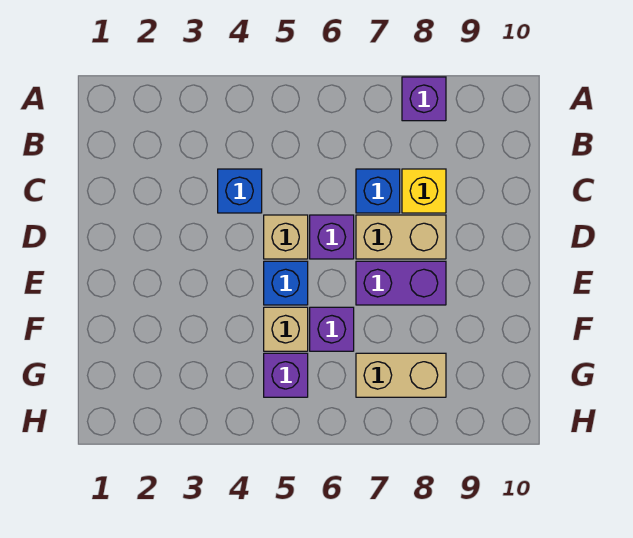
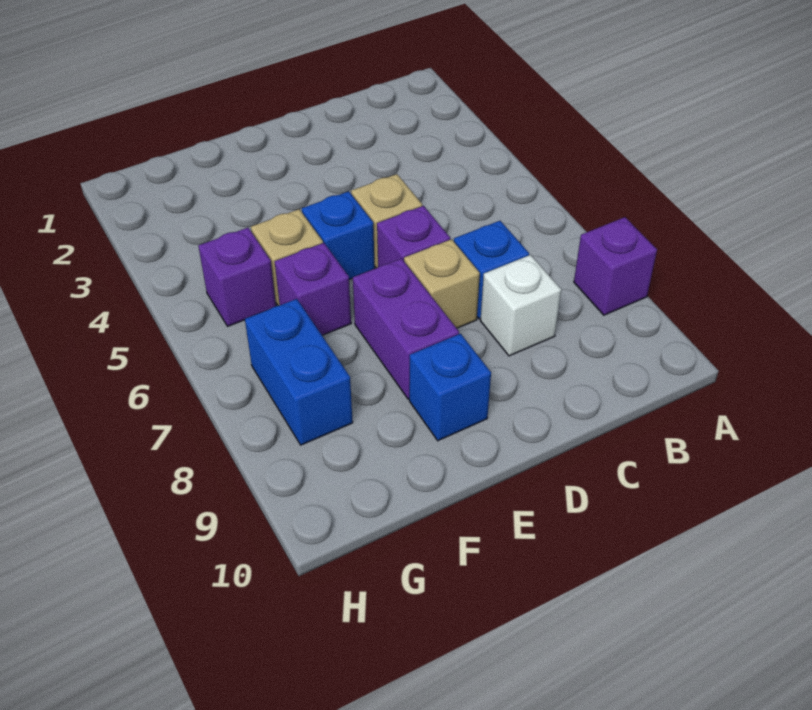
blue 1x1 brick [218,169,262,213] -> blue 1x1 brick moved to [409,334,491,441]
yellow 1x1 brick [402,169,446,213] -> white 1x1 brick [480,255,561,356]
tan 1x2 brick [356,215,446,259] -> tan 1x1 brick [404,239,480,328]
tan 1x2 brick [356,353,446,397] -> blue 1x2 brick [245,299,353,445]

